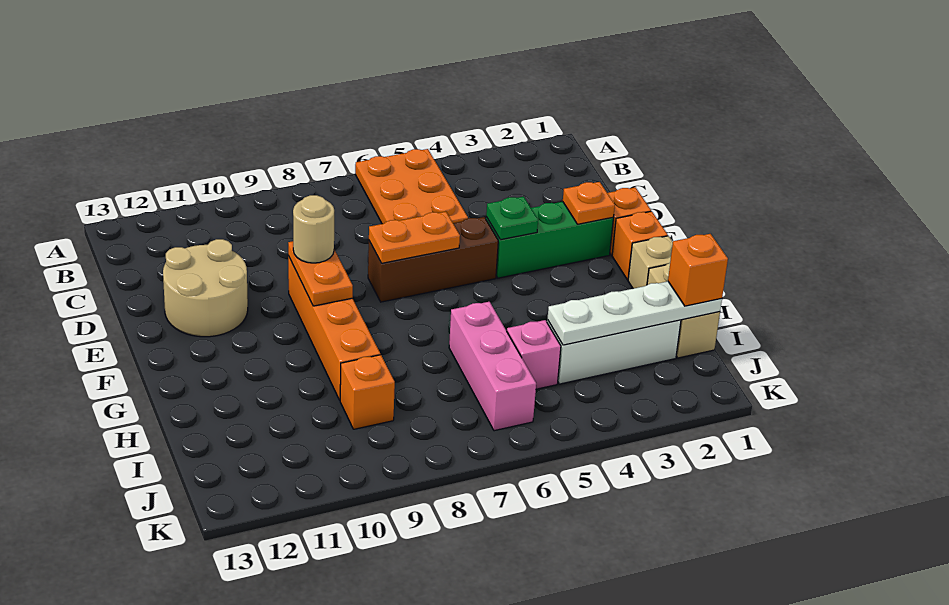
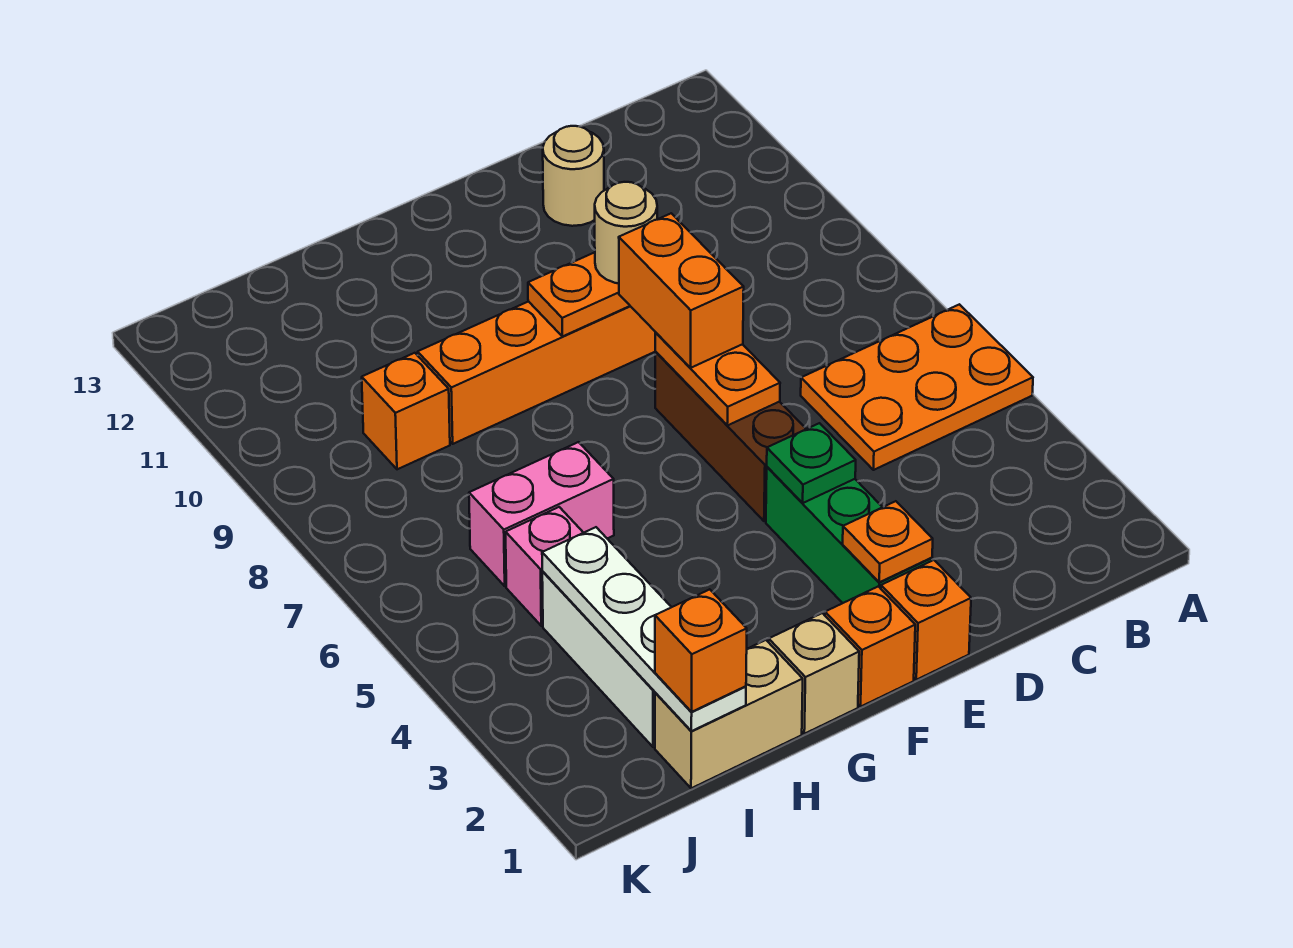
tan 2x2 round brick [163,239,248,337] -> tan 1x1 round brick [543,126,604,226]
none -> orange 1x2 brick [619,213,744,368]
pink 1x3 brick [449,302,536,431] -> pink 1x2 brick [469,442,614,586]

